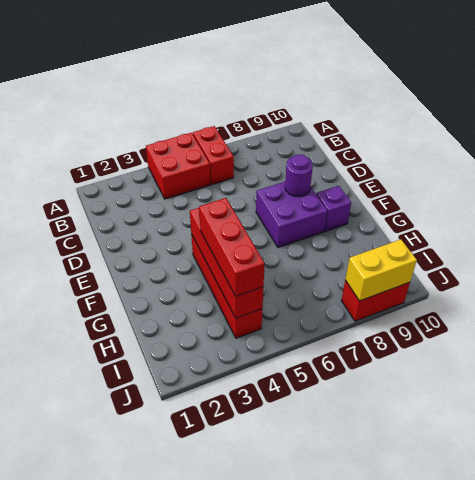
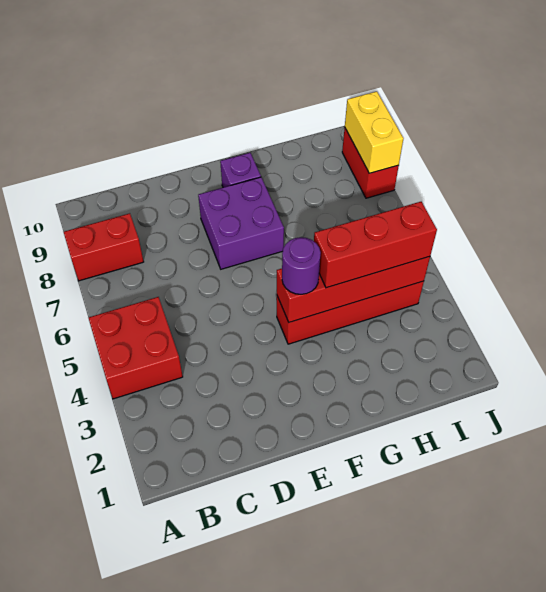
red 1x2 brick [193,126,234,184] -> red 1x2 brick moved to [64,213,144,281]
purple 1x1 round brick [285,154,313,197] -> purple 1x1 round brick moved to [282,237,321,294]

